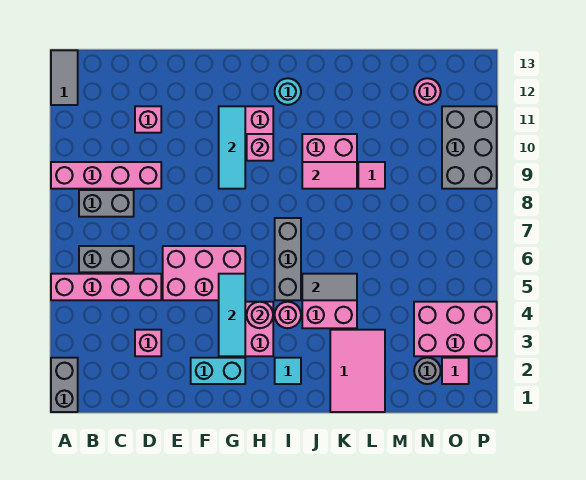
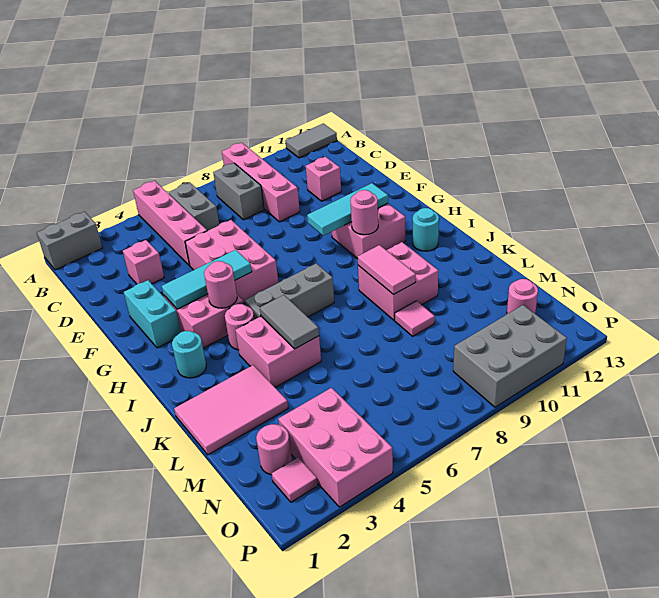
pink 1x1 brick [247,134,273,161] -> pink 1x1 round brick [350,190,378,235]
cyan 1x1 tile [275,358,301,384] -> cyan 1x1 round brick [172,331,206,378]
grey 1x1 round brick [414,358,441,384] -> pink 1x1 round brick [256,424,292,475]

